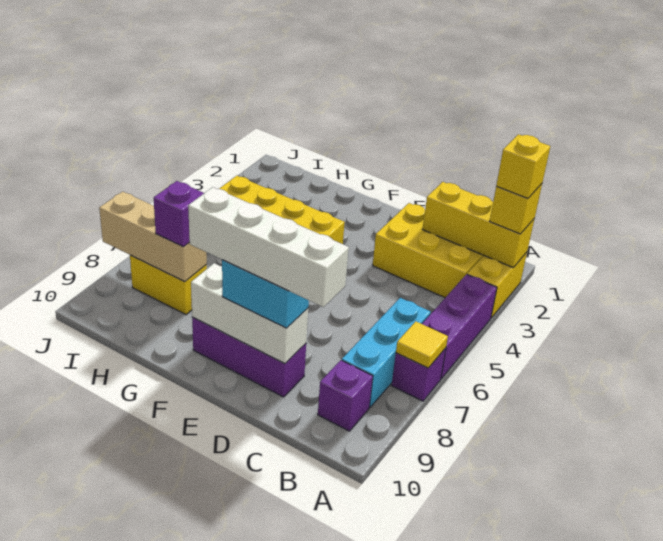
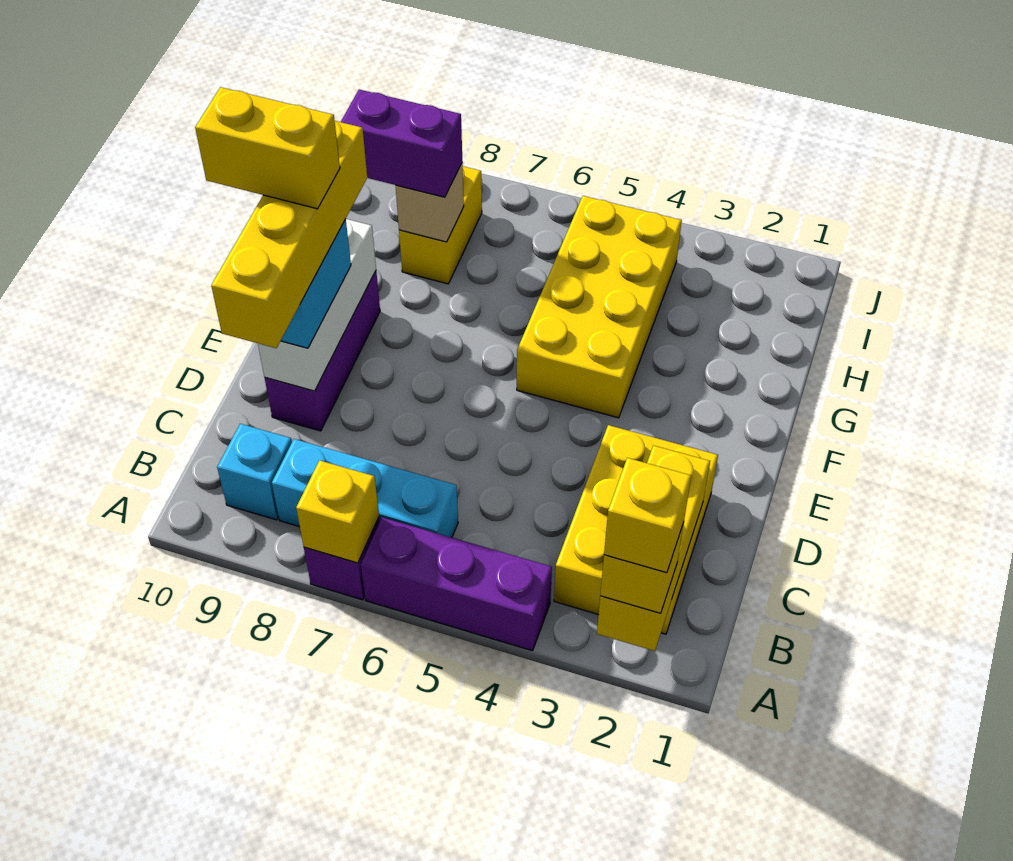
yellow 1x2 brick [467,252,527,318] -> yellow 1x2 brick moved to [195,87,340,209]
yellow 1x1 tile [396,321,448,368] -> yellow 1x1 brick [296,460,379,563]
purple 1x1 brick [318,360,373,431] -> cyan 1x1 brick [217,424,292,520]
white 1x4 brick [188,187,349,307] -> yellow 1x4 brick [211,121,367,348]
tan 1x3 brick [99,192,207,282] -> tan 1x1 brick [396,163,464,242]
purple 1x1 brick [154,181,204,247] -> purple 1x2 brick [341,90,462,197]

